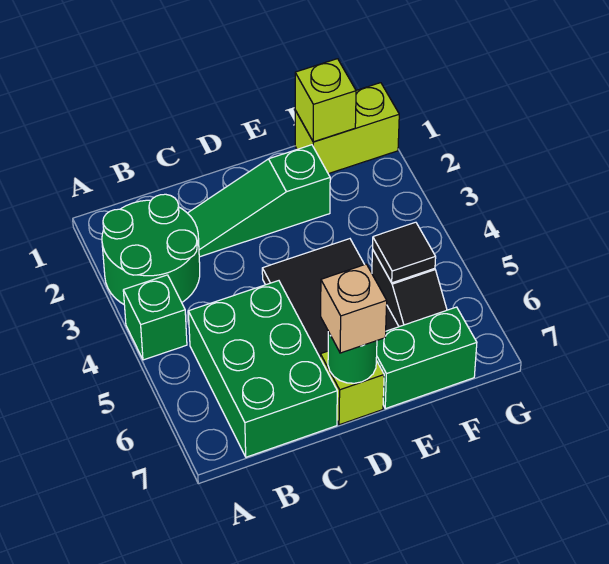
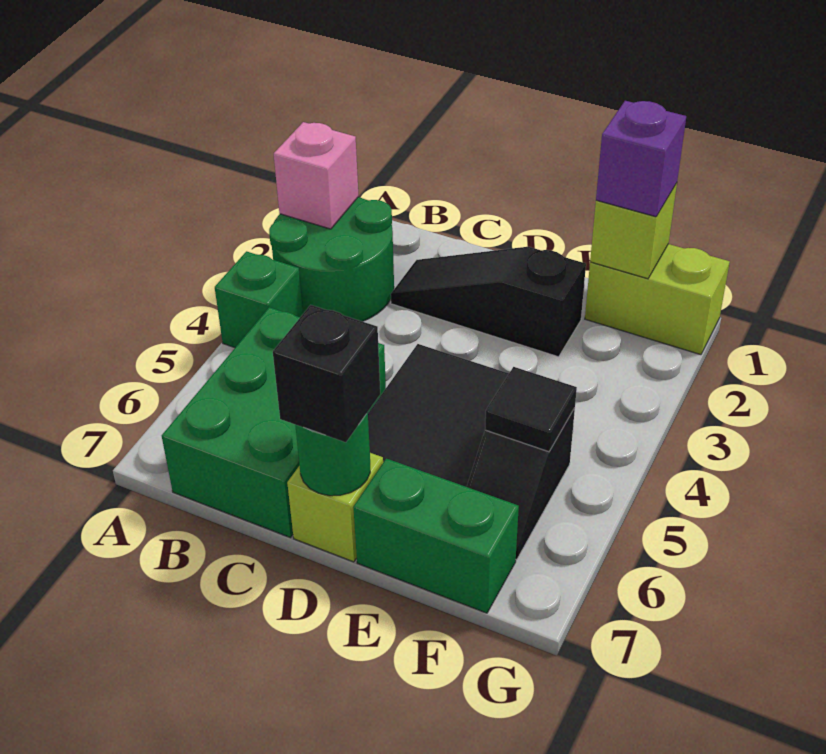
none -> pink 1x1 brick [274,122,359,229]
green 1x3 slope [188,145,330,257] -> black 1x3 slope [391,247,586,357]
tan 1x1 brick [321,264,387,353] -> black 1x1 brick [273,305,380,442]
none -> purple 1x1 brick [596,101,686,217]

